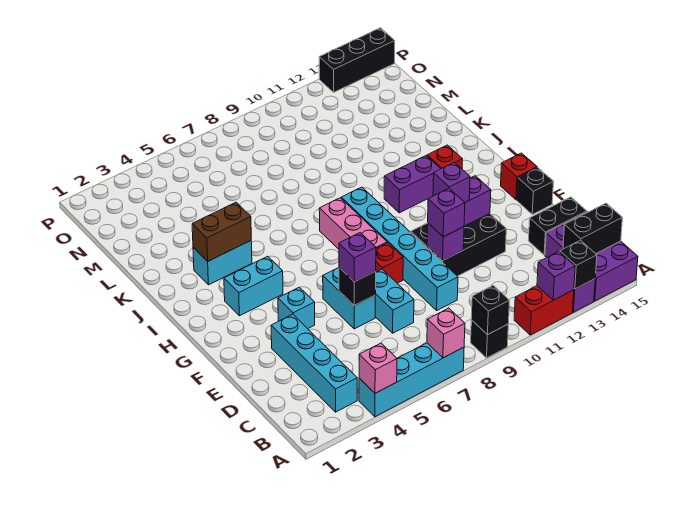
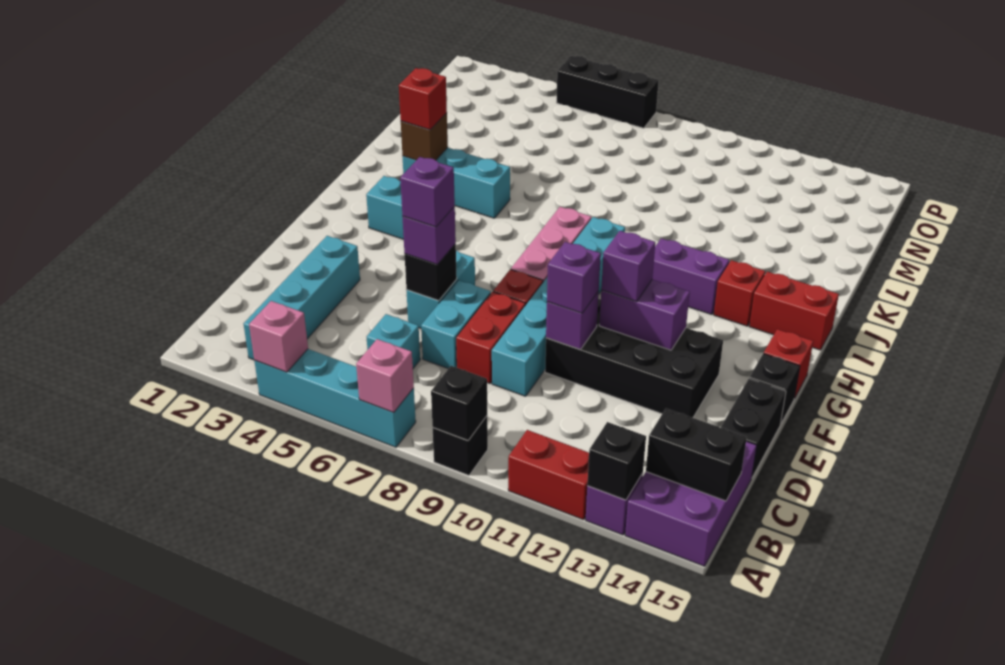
purple 1x1 brick [537,252,575,300] -> purple 1x1 brick moved to [400,157,455,227]
none -> red 1x2 brick [456,292,525,383]
black 1x2 brick [528,197,587,255] -> black 1x2 brick turned to [721,379,786,477]
black 2x3 brick [411,213,506,276] -> black 2x4 brick [545,299,723,418]
cyan 1x1 brick [278,287,315,329] -> cyan 1x1 brick moved to [367,314,420,368]
none -> red 1x2 brick [749,272,839,350]
cyan 1x2 brick [193,241,252,285] -> cyan 1x3 brick [403,148,510,218]
brown 1x2 brick [192,202,251,261] -> brown 1x1 brick [401,113,448,160]
none -> red 1x1 brick [399,68,447,130]
black 1x3 brick [319,28,395,92] -> black 1x3 brick moved to [557,56,659,128]

